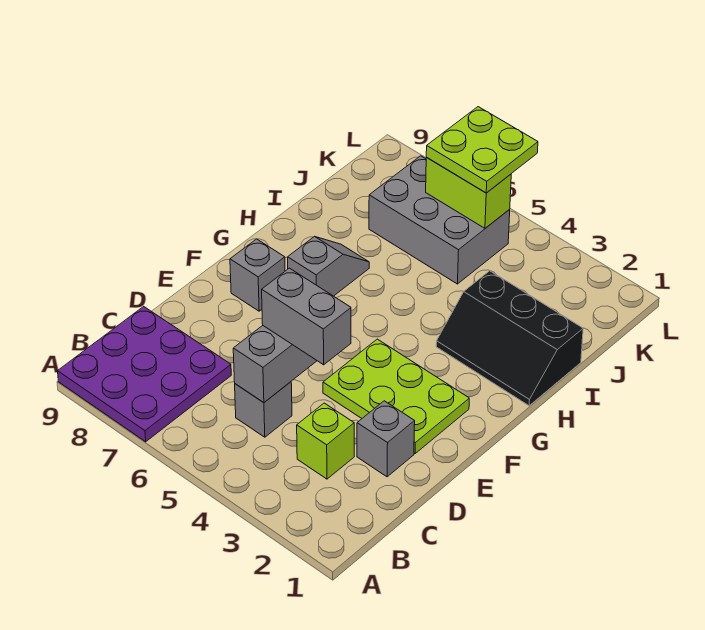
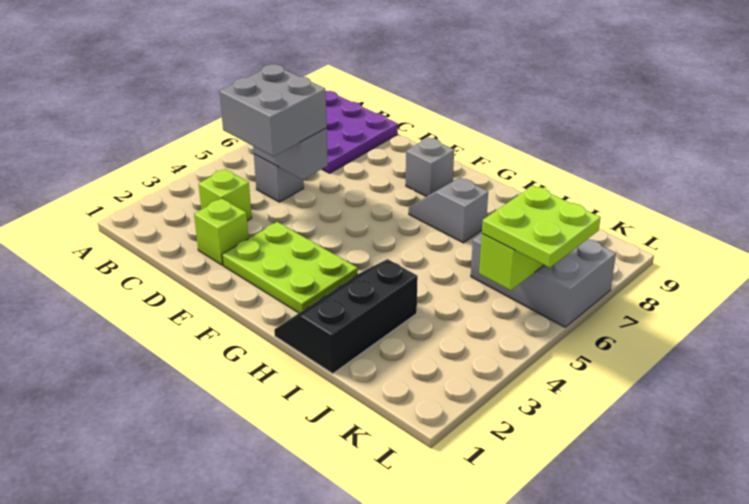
grey 1x1 brick [357,401,415,477] -> lime 1x1 brick [194,199,248,265]
grey 1x2 brick [262,268,351,365] -> grey 2x2 brick [219,64,327,156]
lime 2x3 plate [323,339,469,453] -> lime 2x3 plate turned to [222,222,358,313]
grey 1x2 slope [288,236,369,296] -> grey 1x2 slope turned to [409,178,488,243]
grey 2x3 brick [369,156,510,284] -> grey 2x3 brick turned to [471,233,616,327]

